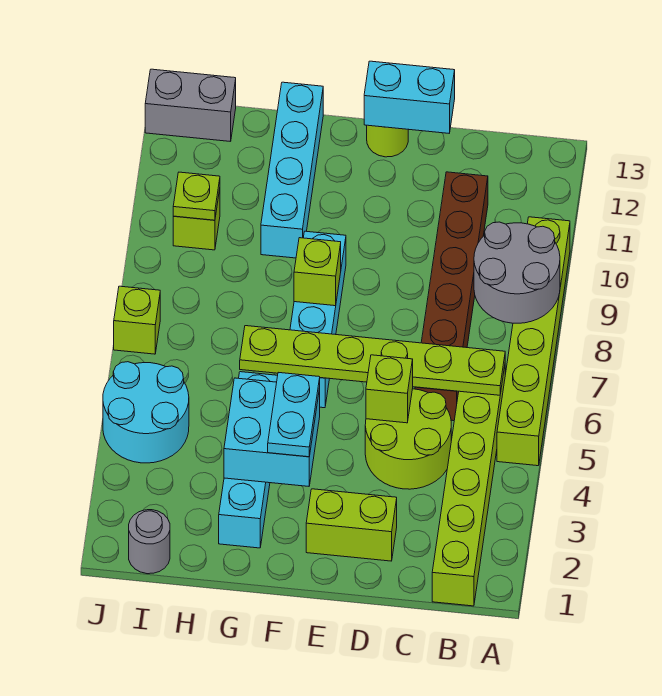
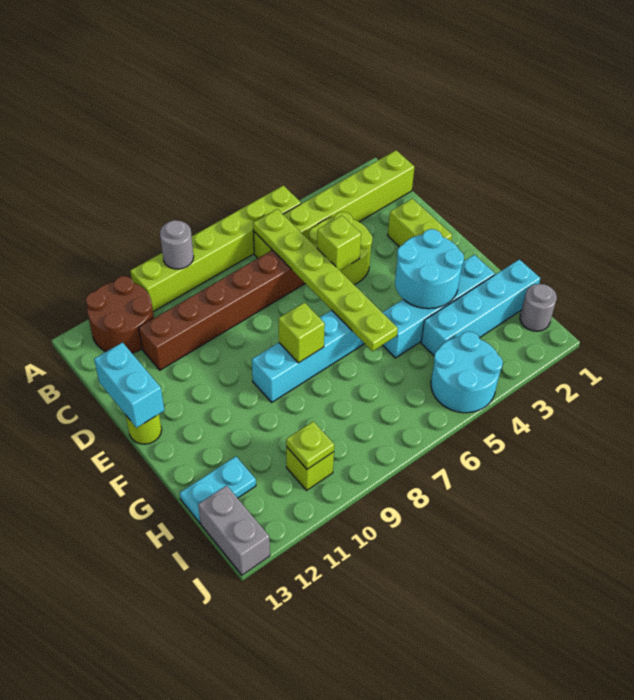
grey 2x2 round brick [474,222,560,323] -> grey 1x1 round brick [160,220,194,269]
none -> brown 2x2 round brick [86,276,154,353]
cyan 2x2 brick [224,378,320,486] -> cyan 2x2 round brick [395,229,464,309]
cyan 1x2 plate [268,372,320,457] -> cyan 1x2 plate moved to [180,456,256,523]
cyan 1x4 brick [261,82,323,258] -> cyan 1x4 brick moved to [421,259,540,356]
lime 1x1 brick [114,286,160,354] -> none

